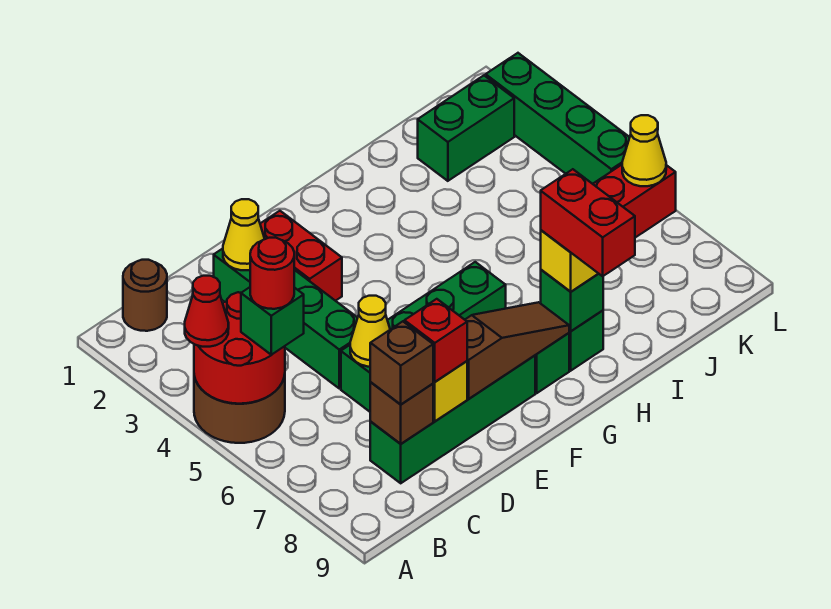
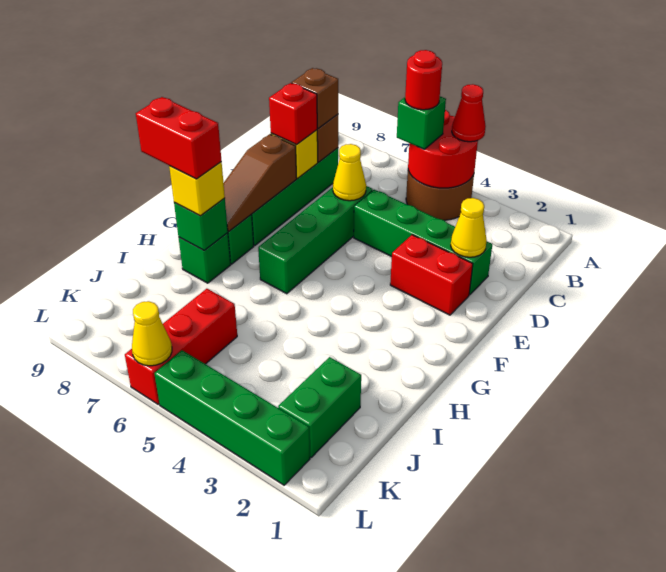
brown 1x1 round brick [123,260,167,331] -> none

